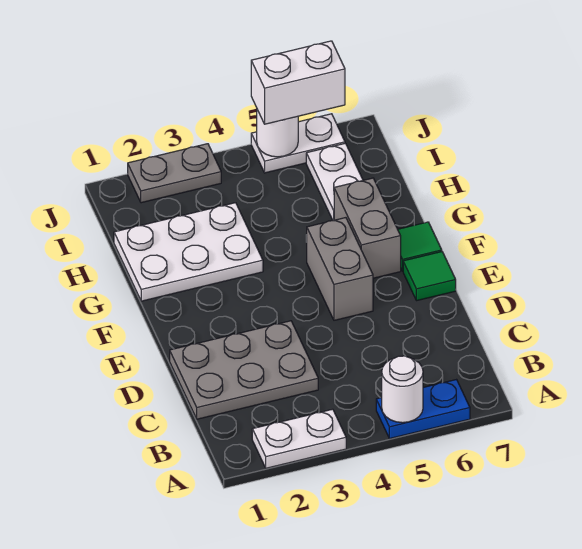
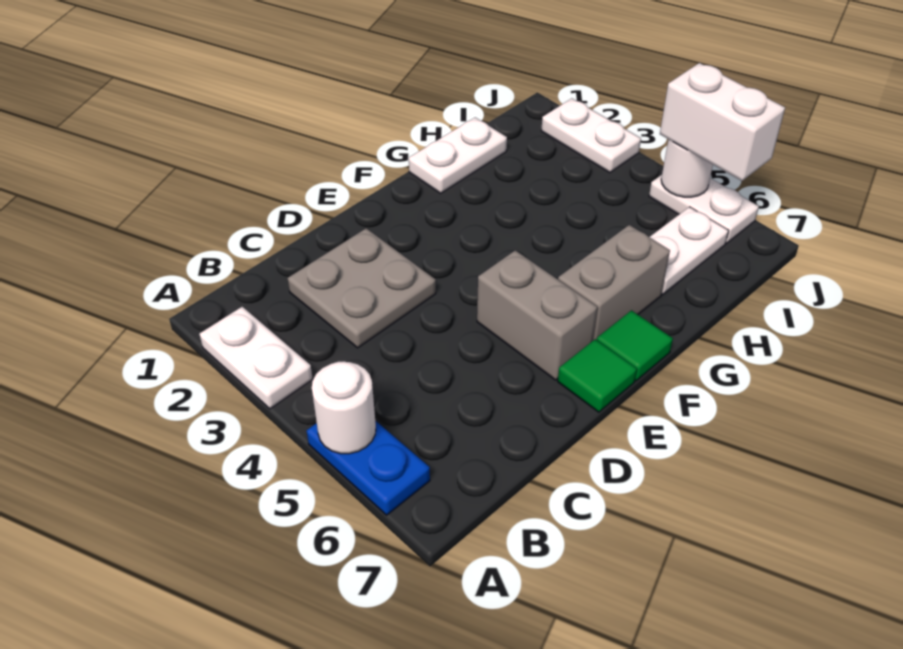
grey 2x3 plate [170,321,318,419] -> grey 2x2 plate [288,228,436,348]
grey 1x2 brick [306,218,373,320] -> grey 1x2 brick turned to [477,250,597,380]
white 2x3 plate [114,203,263,301] -> white 1x2 plate [409,117,507,193]
grey 1x2 plate [128,144,221,203] -> white 1x2 plate [541,98,641,173]

